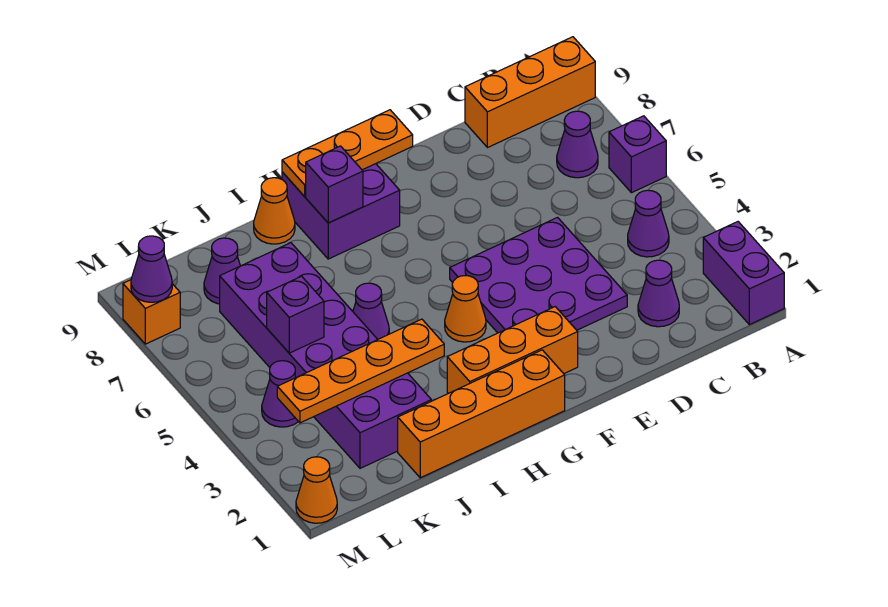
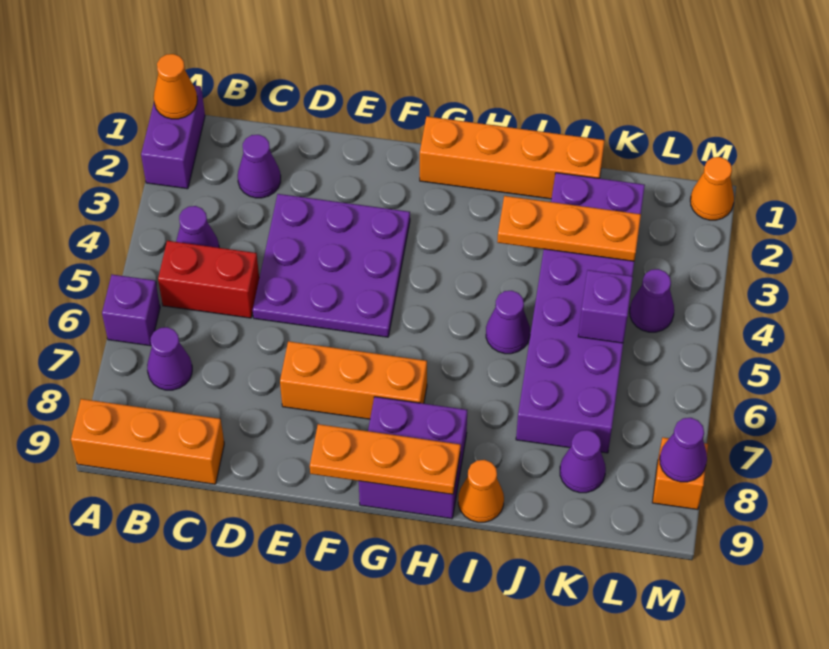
none -> red 1x2 brick [158,241,259,318]
orange 1x3 brick [447,307,578,393] -> orange 1x3 brick moved to [280,341,427,419]
orange 1x1 cone [445,276,486,342] -> orange 1x1 cone moved to [154,54,197,119]
purple 1x1 brick [306,146,363,223] -> none
orange 1x4 plate [277,319,444,423] -> orange 1x3 plate [497,196,641,261]

